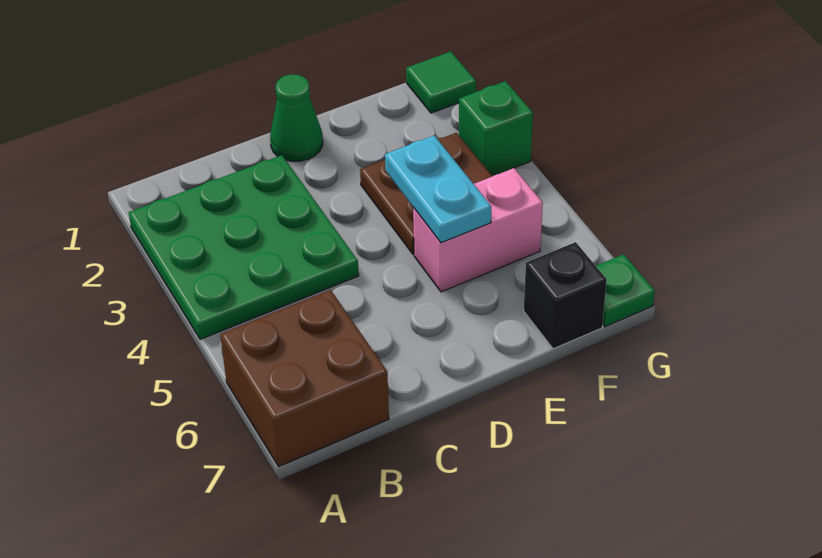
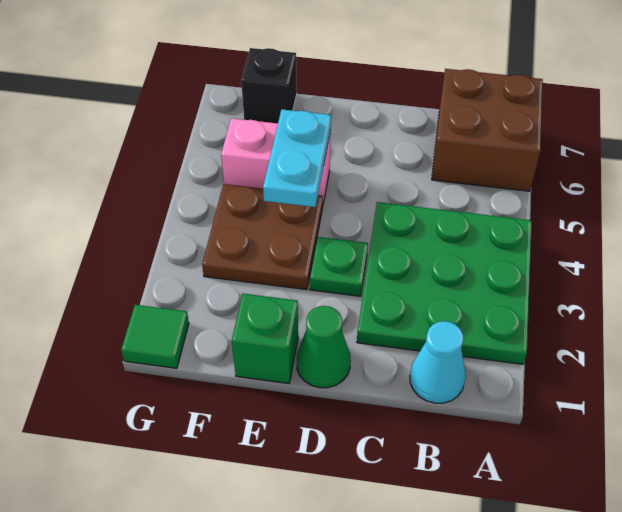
none -> cyan 1x1 cone [410,321,466,403]
green 1x1 brick [459,81,533,176] -> green 1x1 brick moved to [232,294,298,383]
green 1x1 plate [596,254,655,327] -> green 1x1 plate moved to [310,237,368,296]

